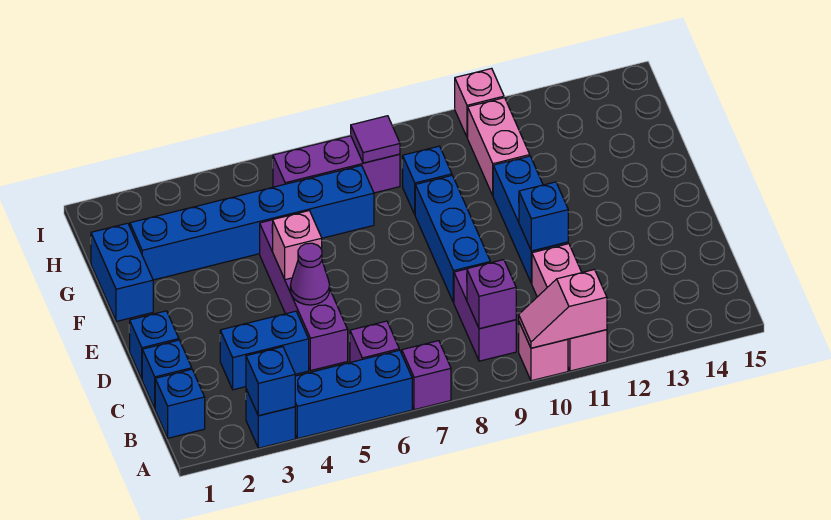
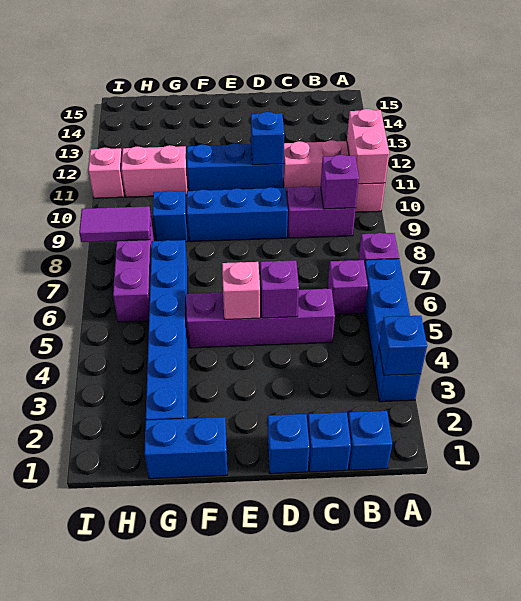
pink 1x2 slope [519,270,607,348] -> pink 1x2 brick [347,109,389,184]
blue 1x2 brick [220,311,309,390] -> none
purple 1x1 cone [290,243,330,305] -> purple 1x1 brick [260,260,299,318]
purple 1x1 tile [351,116,400,163] -> purple 1x2 tile [79,206,151,242]

